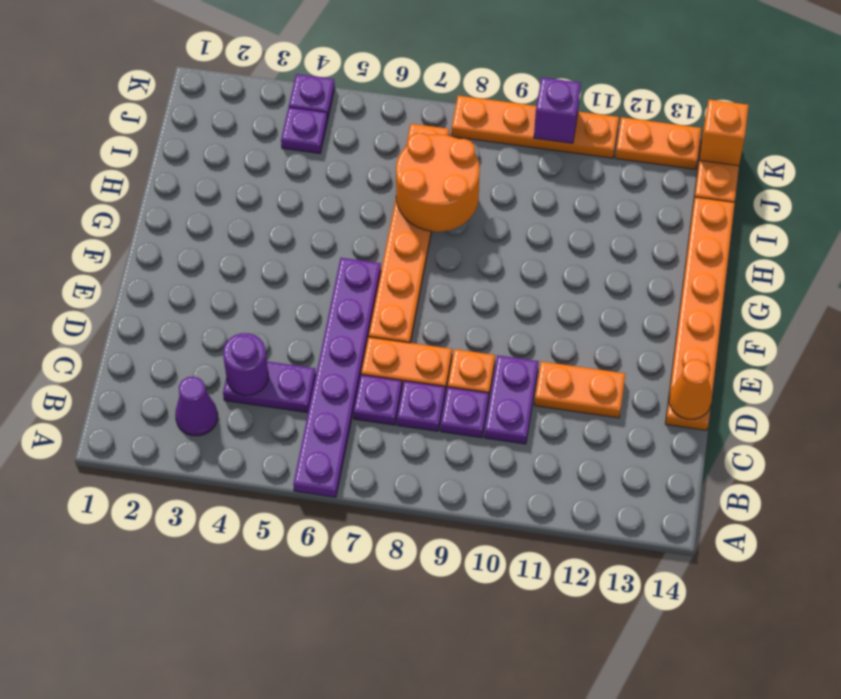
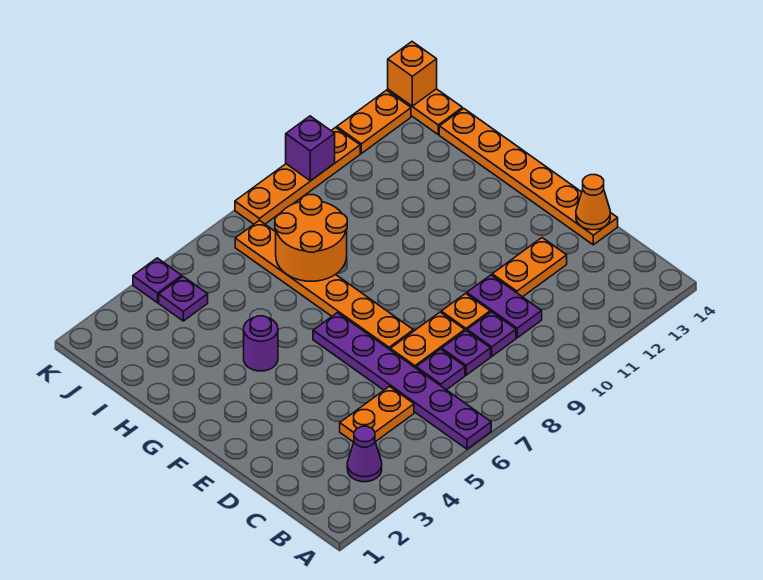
purple 1x2 plate [223,361,316,413] -> orange 1x2 plate [340,386,414,442]
purple 1x1 round brick [223,333,268,395] -> purple 1x1 round brick moved to [244,316,278,371]

